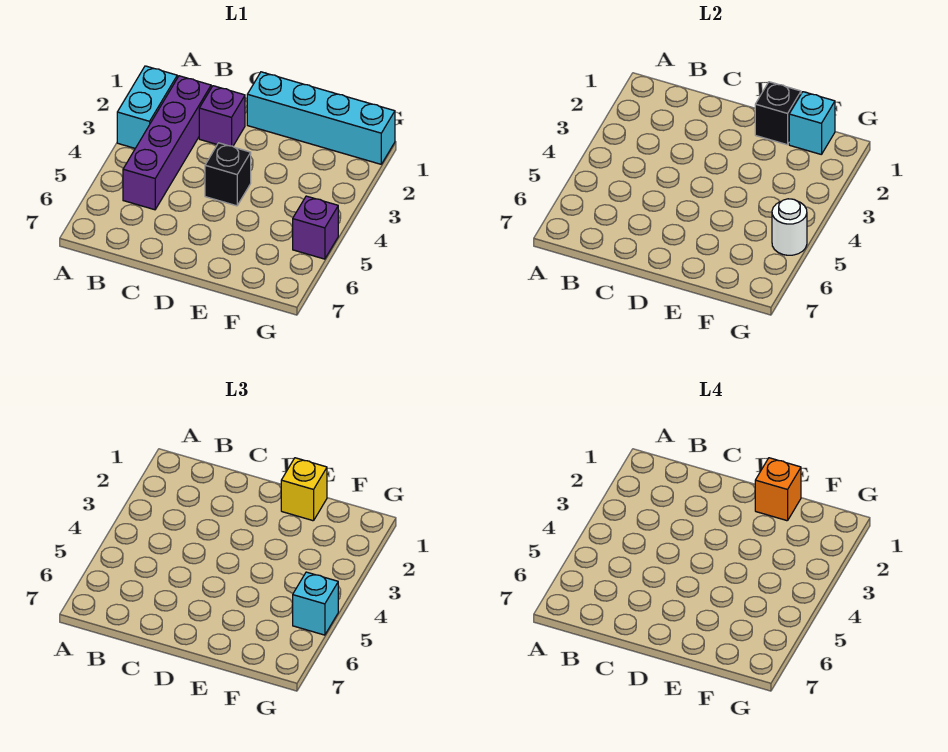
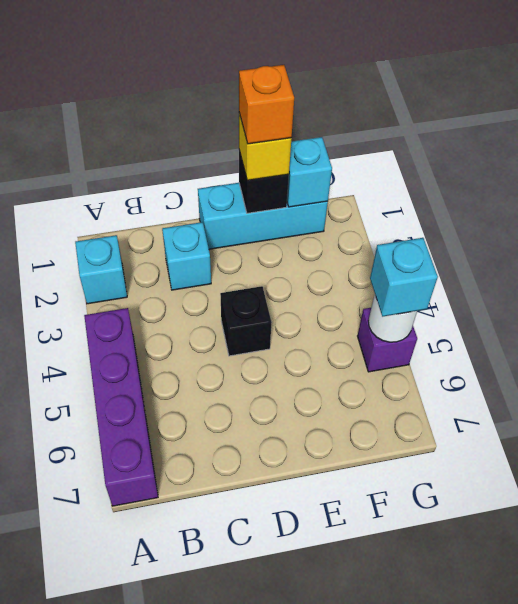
cyan 1x2 brick [117,66,177,148] -> cyan 1x1 brick [75,235,127,304]
purple 1x4 brick [123,76,211,210] -> purple 1x4 brick moved to [84,308,158,506]
purple 1x1 brick [199,86,245,146] -> cyan 1x1 brick [162,222,211,290]
cyan 1x4 brick [247,72,395,164] -> cyan 1x3 brick [198,183,328,249]

